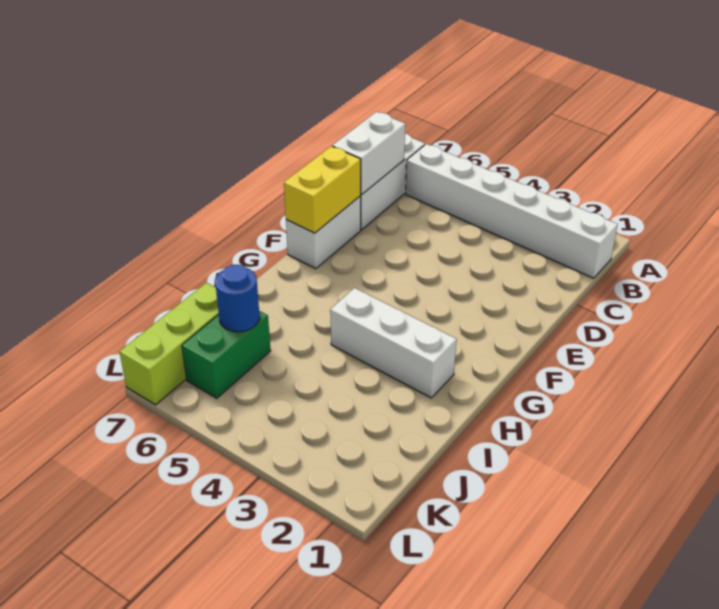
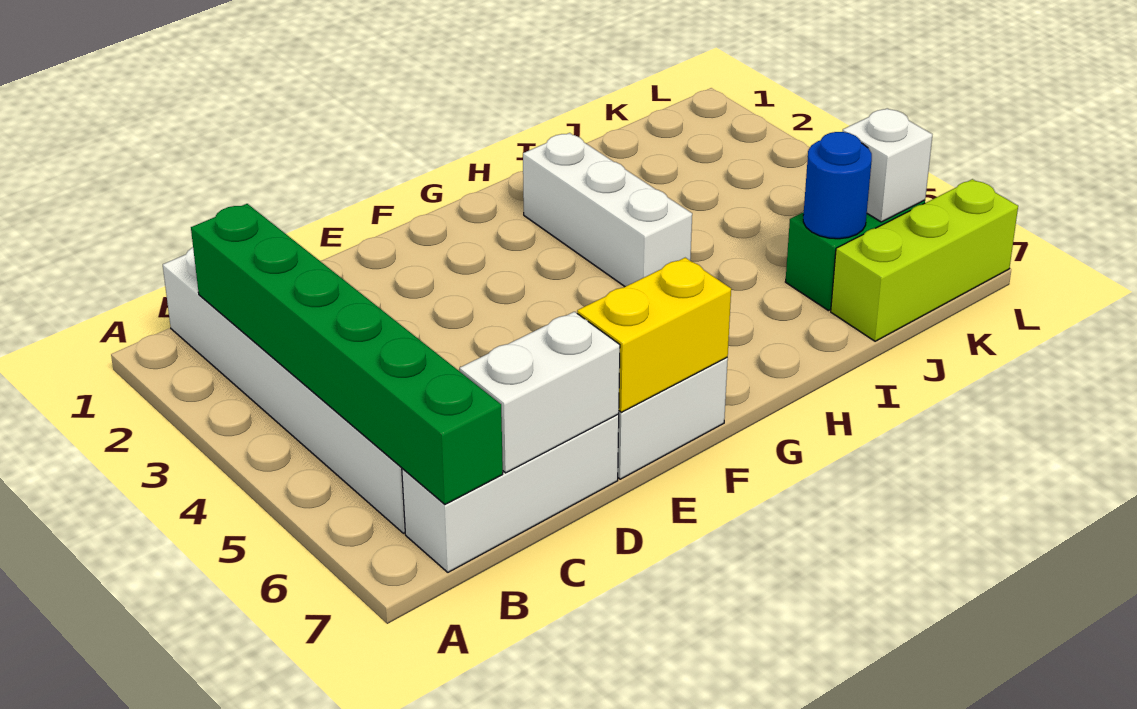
none -> green 1x6 brick [191,204,503,504]
none -> white 1x1 brick [842,108,932,222]

